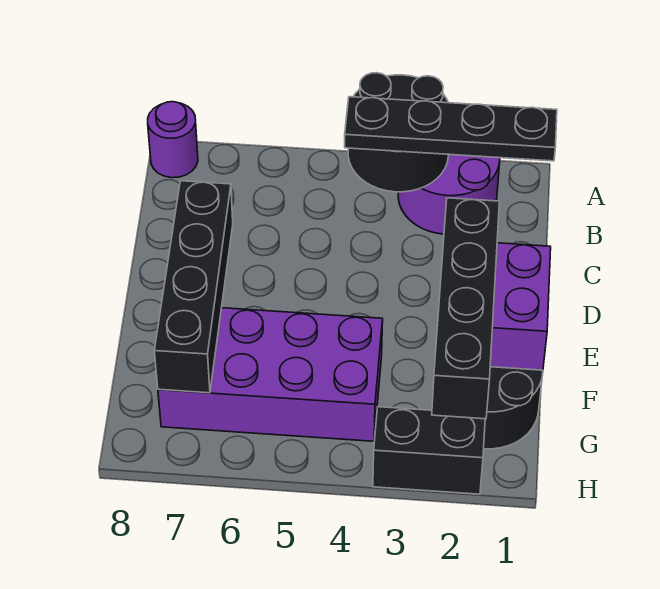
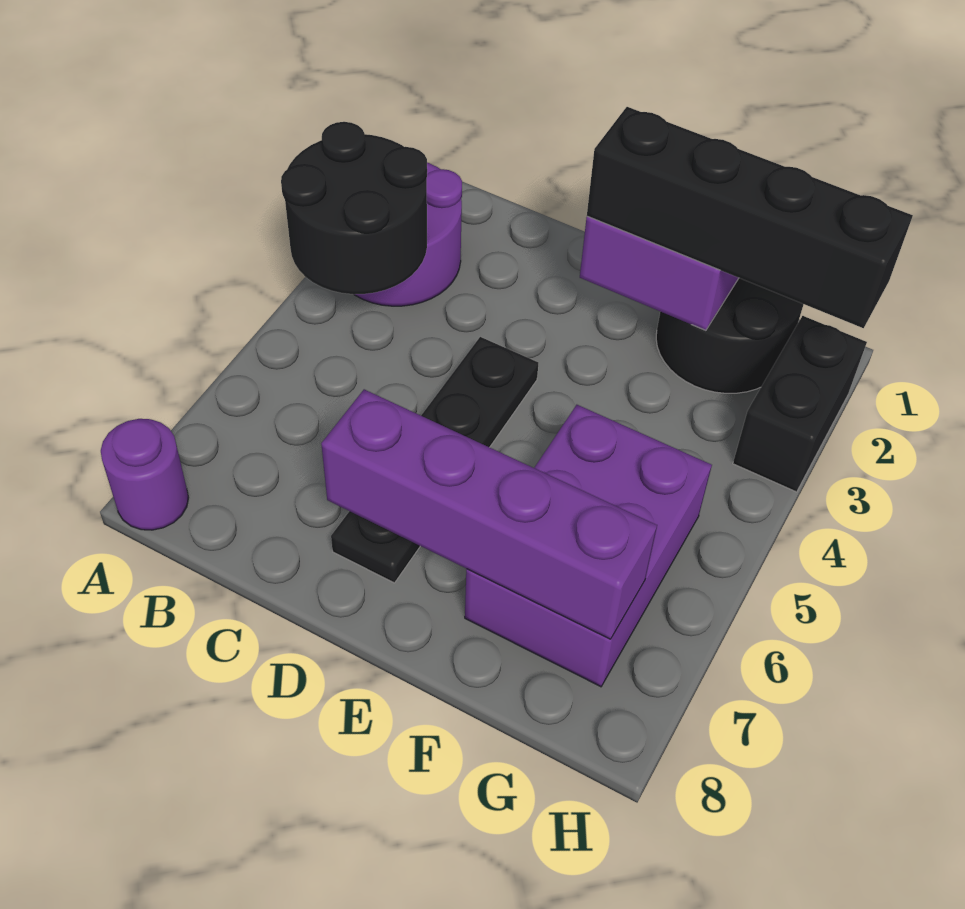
black 1x4 plate [345,97,557,161] -> black 1x4 plate moved to [331,337,538,583]
black 1x4 brick [154,181,233,393] -> purple 1x4 brick [321,389,657,639]
purple 2x4 brick [158,308,383,441] -> purple 2x3 brick [465,405,712,687]

